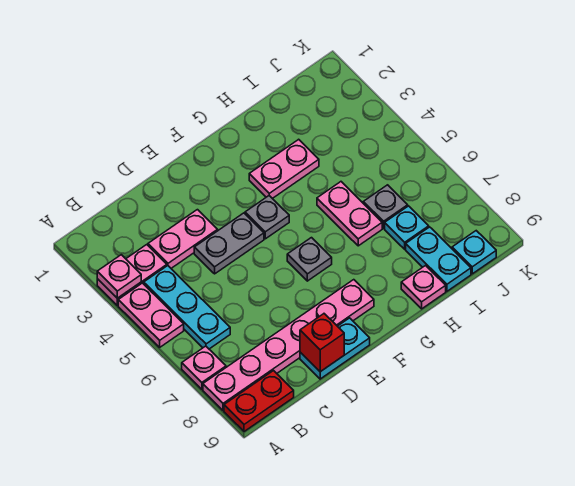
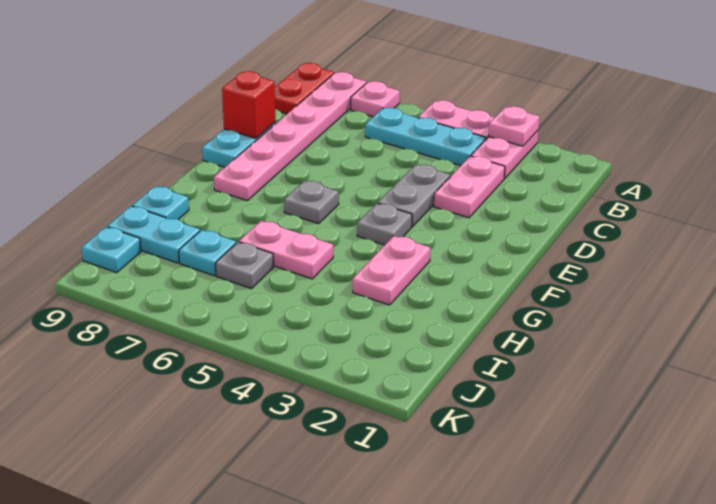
pink 1x1 plate [401,266,446,309] -> cyan 1x1 plate [132,186,189,219]

